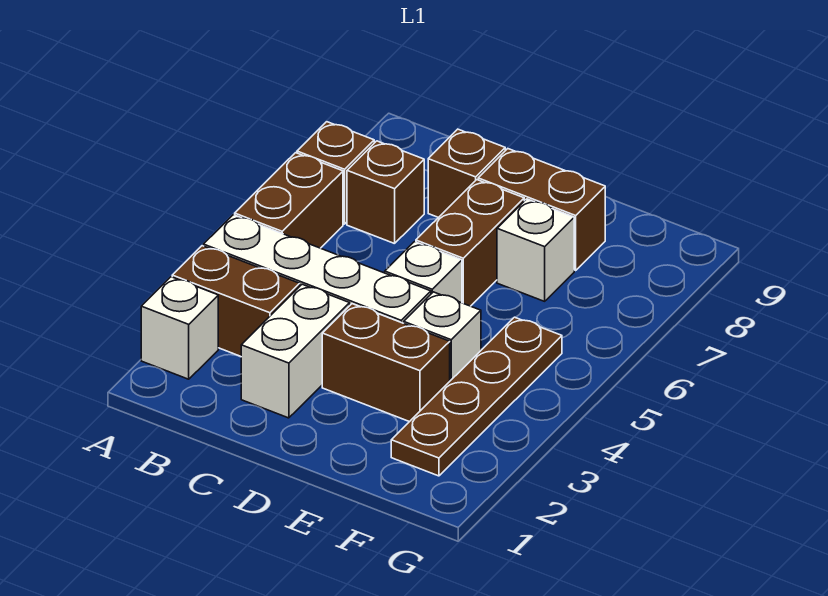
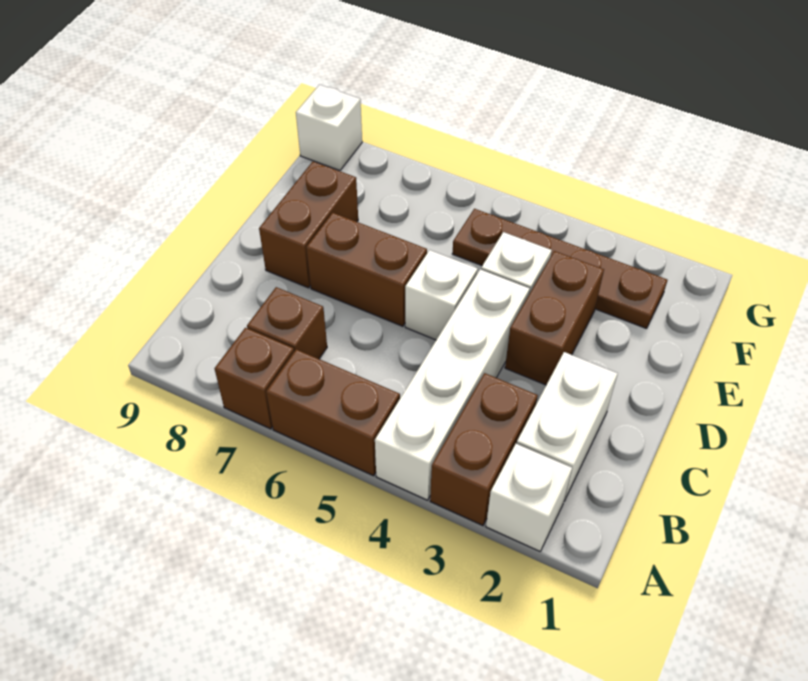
white 1x2 brick [241,284,350,418] -> white 1x2 brick turned to [517,352,618,501]
brown 1x1 brick [428,129,505,218] -> none
white 1x1 brick [497,199,574,301] -> white 1x1 brick moved to [296,84,362,171]

